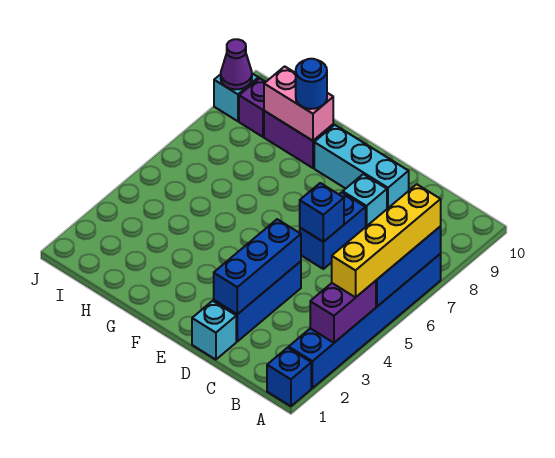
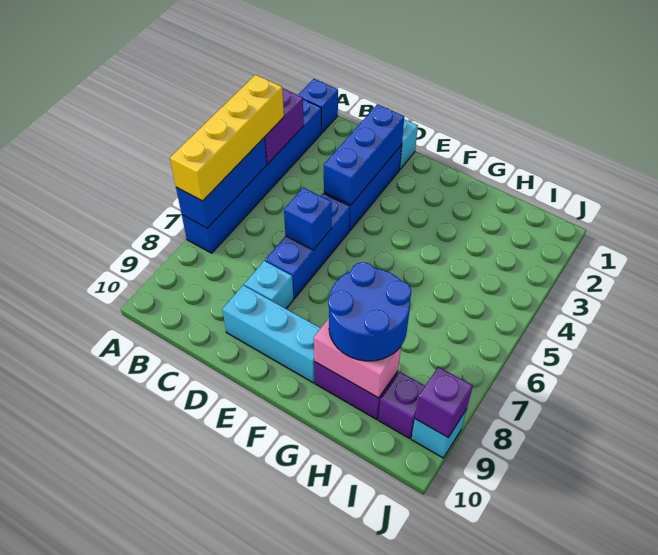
blue 1x2 brick [300,192,366,269] -> blue 1x3 brick [265,193,350,298]
blue 1x1 round brick [296,59,327,109] -> blue 2x2 round brick [328,262,411,361]
purple 1x1 cone [221,39,252,89] -> purple 1x1 brick [415,367,473,438]

